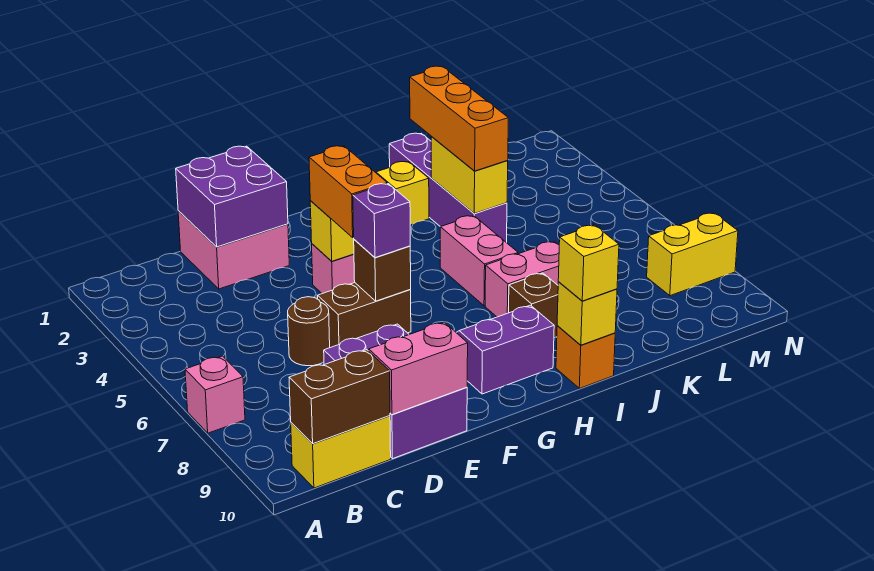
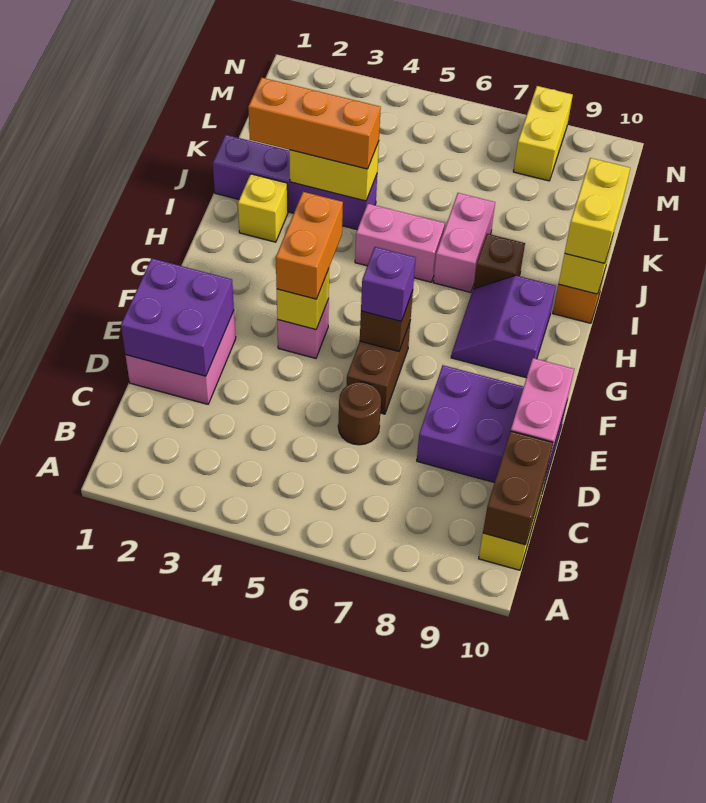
pink 1x1 brick [185,356,245,433] -> none
orange 1x2 brick [309,146,387,238] -> orange 1x2 brick turned to [276,192,343,299]
yellow 1x1 brick [558,225,619,301] -> yellow 1x2 brick [565,158,630,263]

